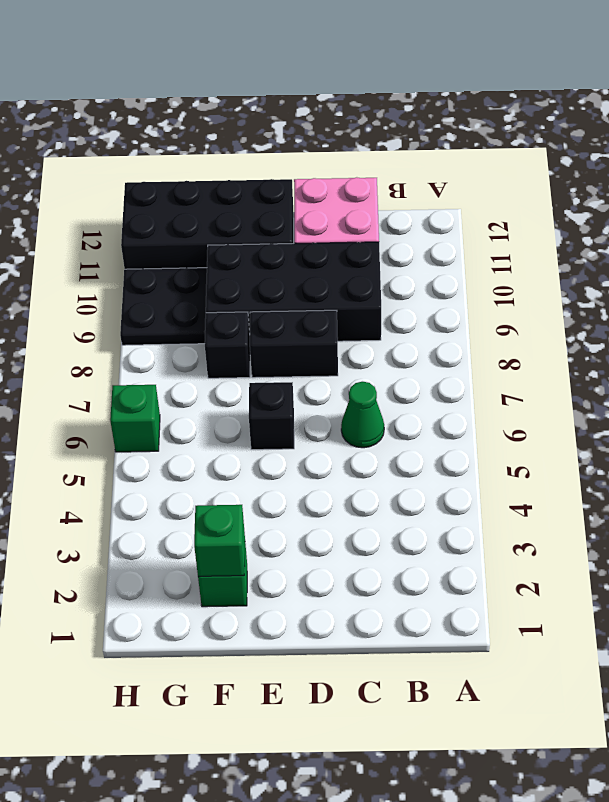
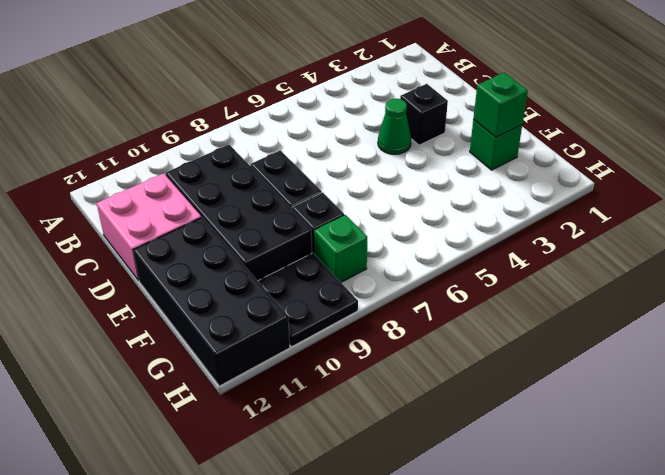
green 1x1 cone [341,382,384,448] -> green 1x1 cone moved to [378,99,411,155]
black 1x1 brick [249,382,294,450] -> black 1x1 brick moved to [400,84,448,145]
green 1x1 brick [110,385,160,452] -> green 1x1 brick moved to [314,215,367,282]

